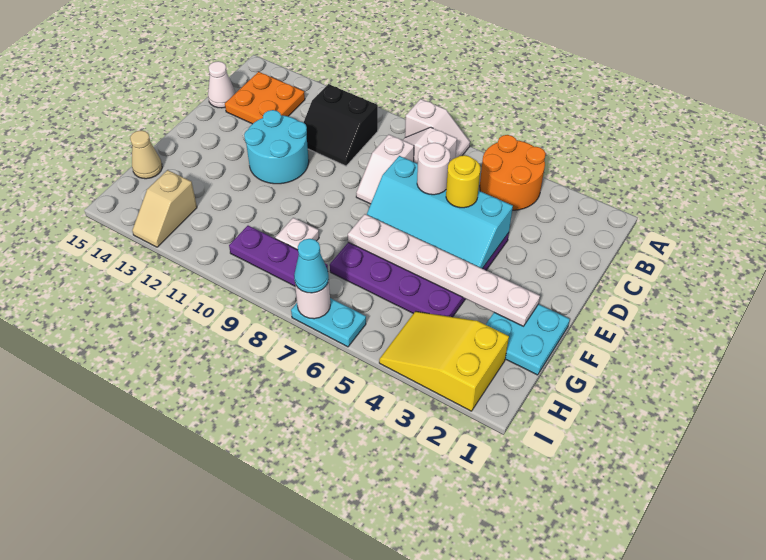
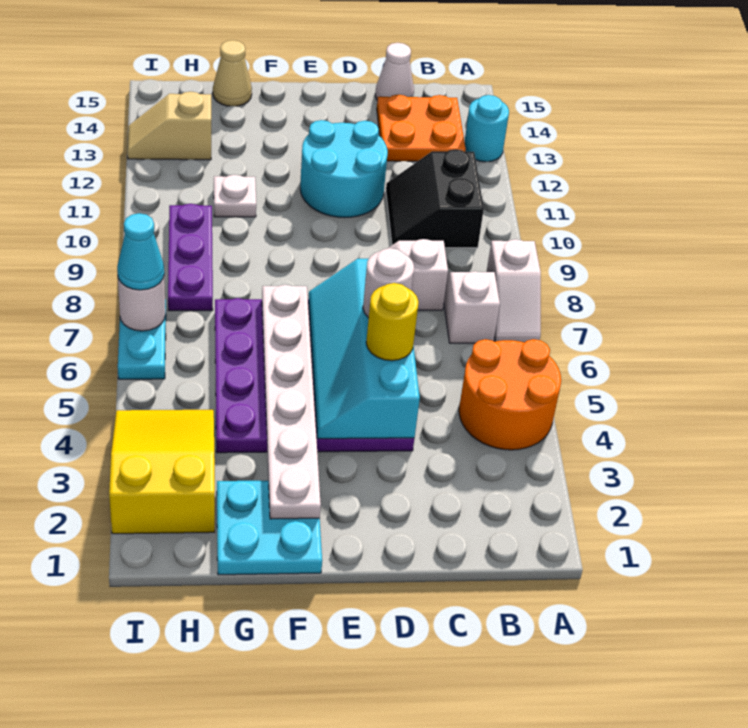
none -> cyan 1x1 round brick [465,95,509,162]
white 1x1 plate [275,218,319,250] -> white 1x1 plate moved to [214,175,256,217]

